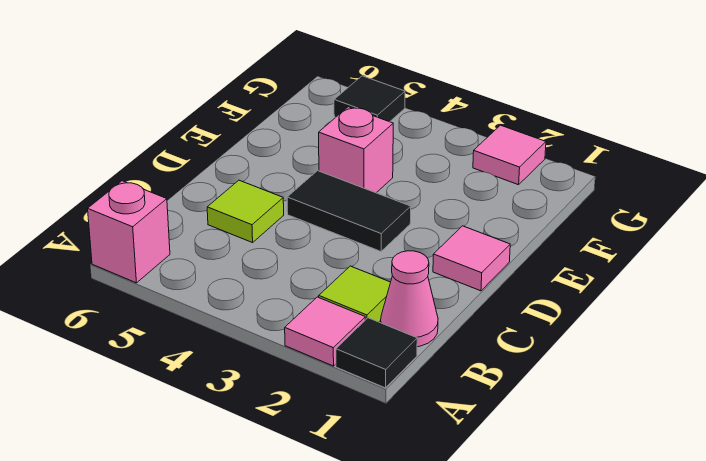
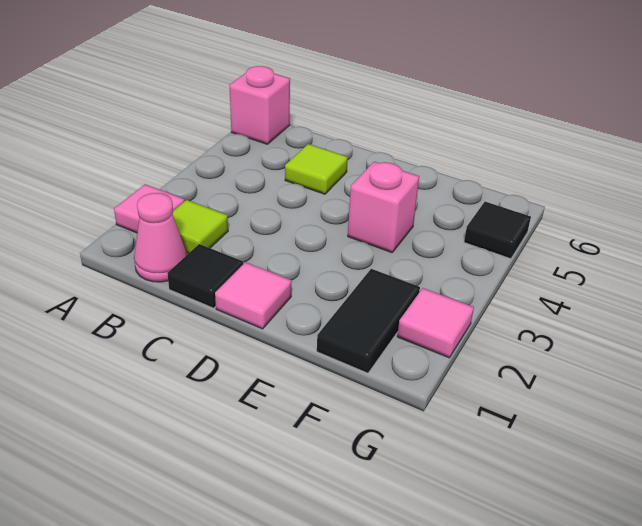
black 1x1 tile [336,318,417,388] -> black 1x1 tile moved to [167,244,243,308]
black 1x2 tile [287,171,411,251] -> black 1x2 tile moved to [317,269,420,373]

